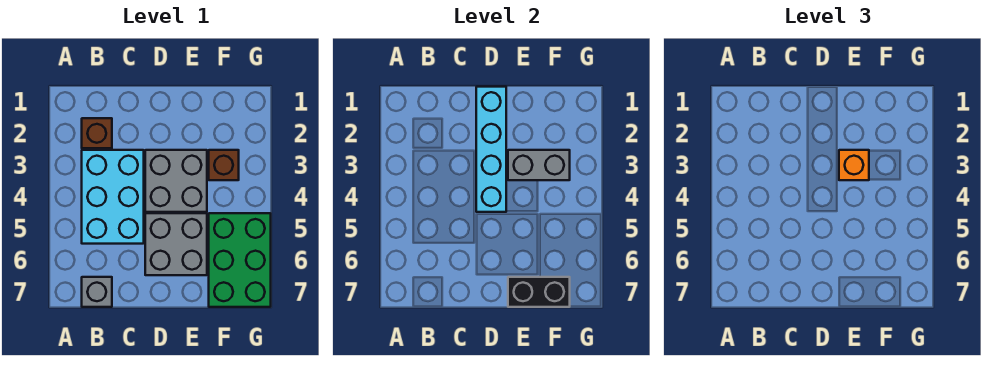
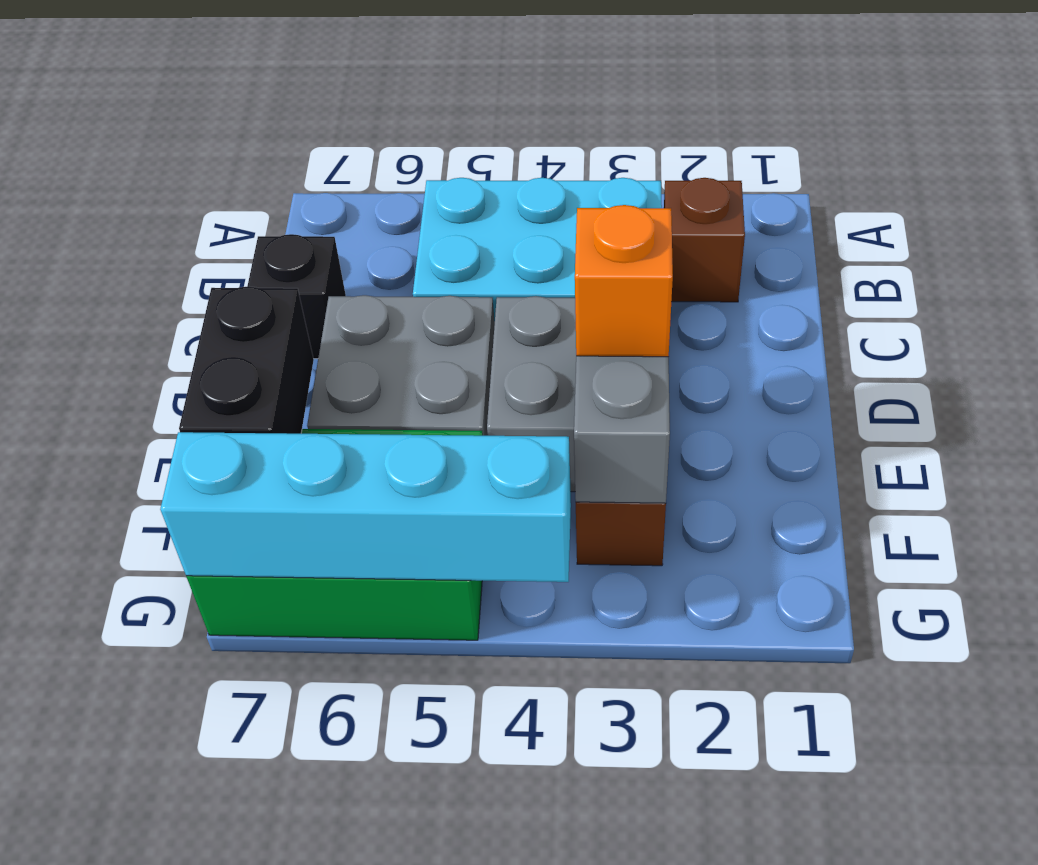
grey 1x1 brick [82,277,112,307] -> none
none -> black 1x1 brick [248,234,346,359]
cyan 1x4 brick [476,87,506,212] -> cyan 1x4 brick moved to [160,432,571,582]

